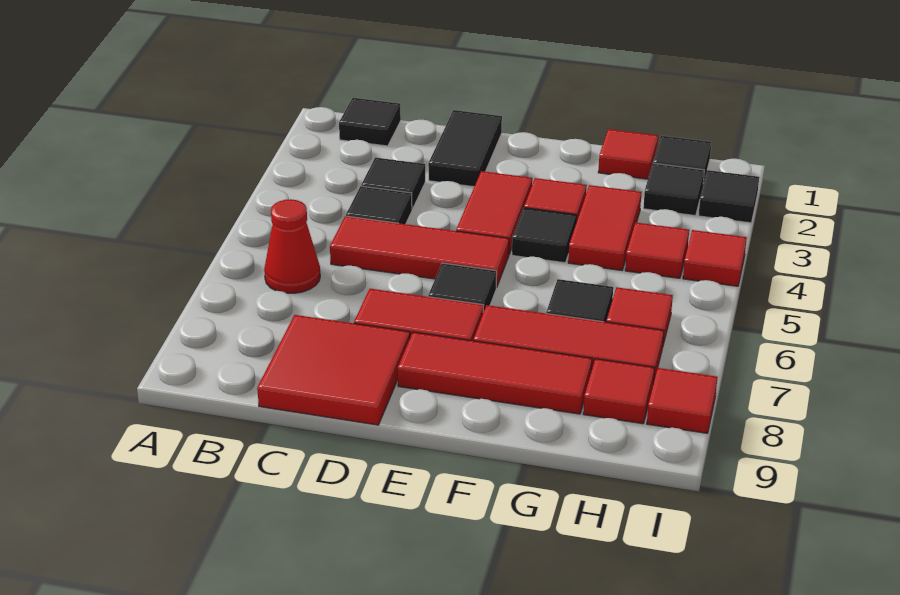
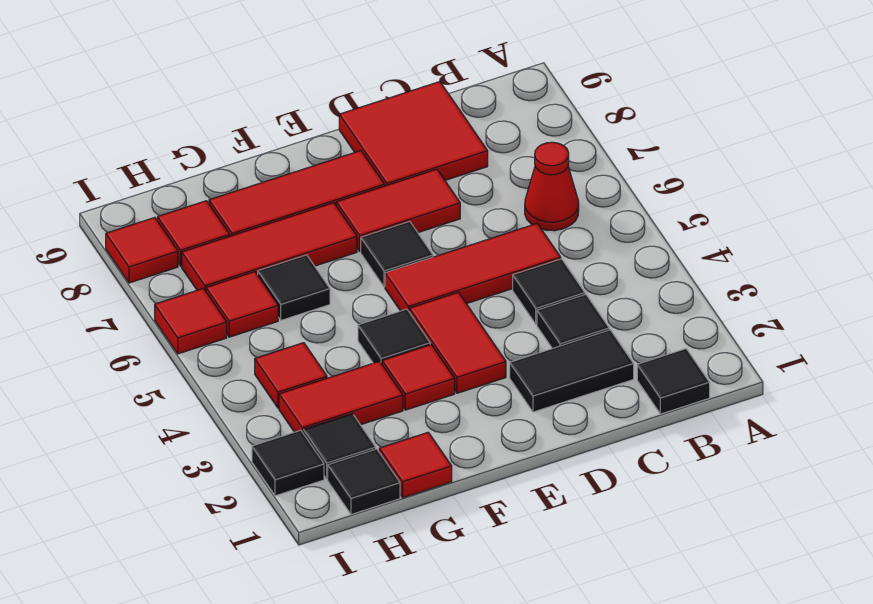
black 1x2 tile [428,110,502,187] -> black 1x2 tile turned to [510,330,634,412]
red 1x2 tile [568,185,641,270] -> red 1x2 tile turned to [279,361,403,432]
red 1x1 tile [683,230,747,286] -> red 1x1 tile moved to [155,288,227,354]

